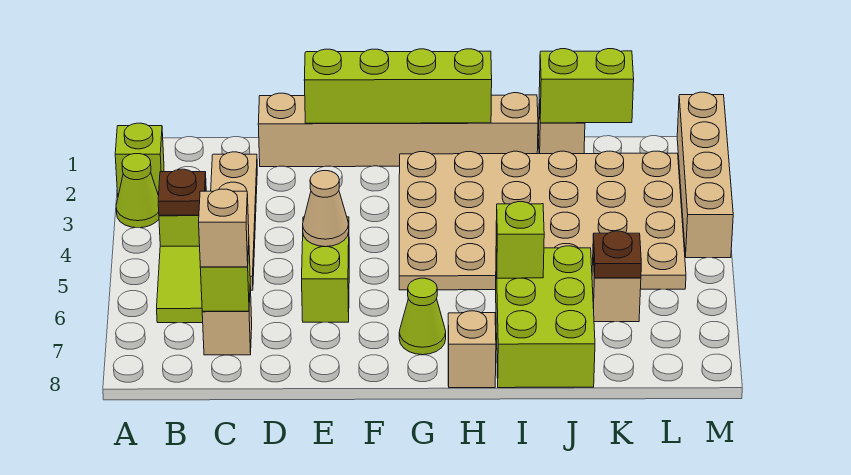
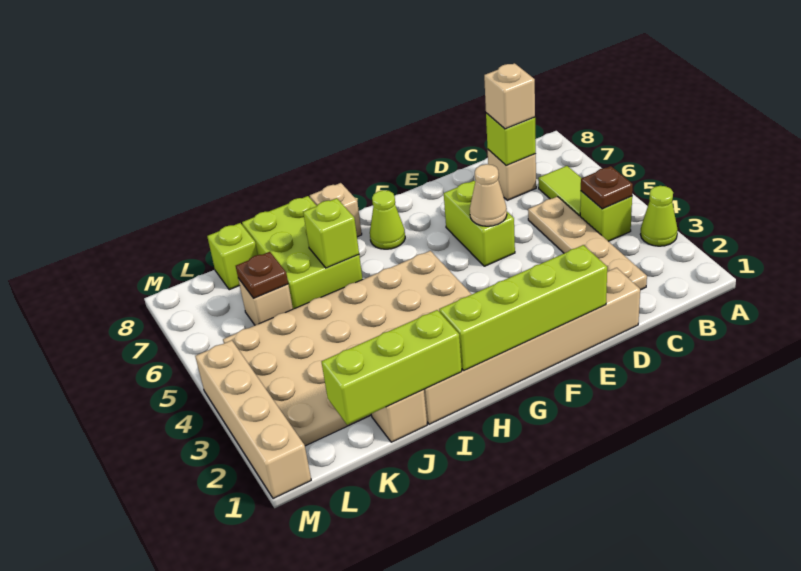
lime 1x1 brick [115,123,164,196] -> lime 1x1 brick moved to [207,223,258,290]
lime 1x2 brick [539,49,634,123] -> lime 1x3 brick [321,310,462,425]

